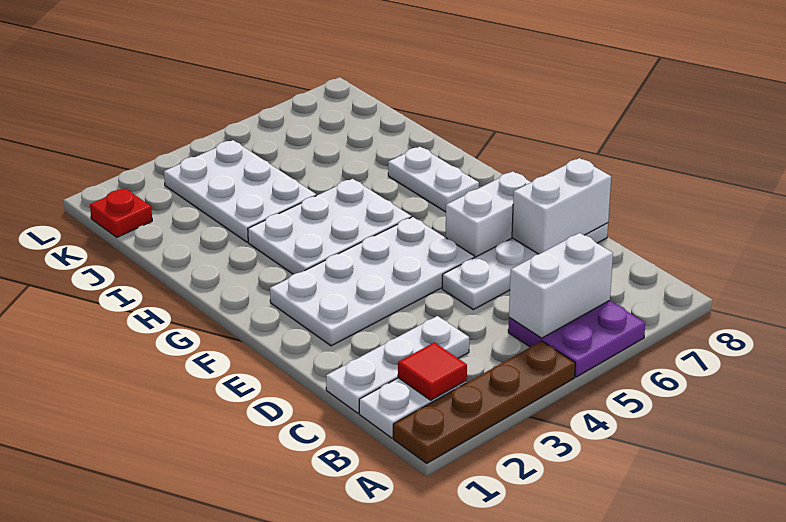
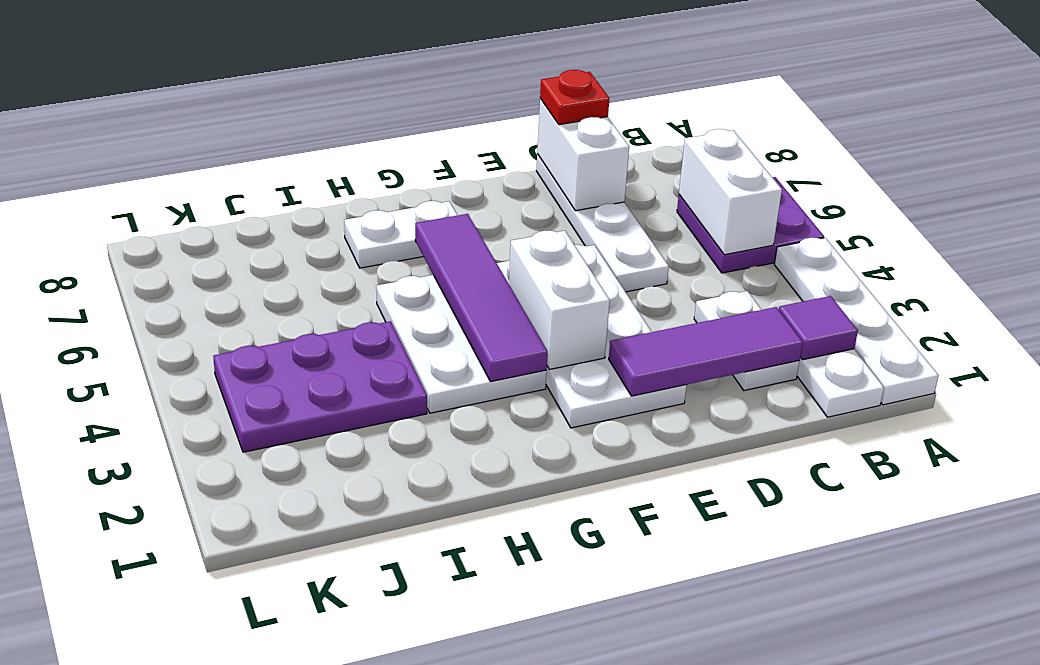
brown 1x4 plate [393,341,575,463] -> white 1x4 plate [774,238,939,405]
red 1x1 tile [398,342,467,400] -> purple 1x1 tile [779,296,858,360]
white 1x3 plate [326,316,469,413] -> white 1x2 plate [694,291,799,391]
none -> purple 1x3 tile [609,307,803,396]
white 1x2 brick [446,171,531,258] -> white 1x2 brick moved to [509,231,610,369]
none -> purple 1x4 tile [415,214,548,382]
white 2x3 plate [164,140,316,242] -> purple 2x3 plate [213,321,427,452]
red 1x1 plate [90,188,152,237] -> red 1x1 plate moved to [540,70,609,125]

